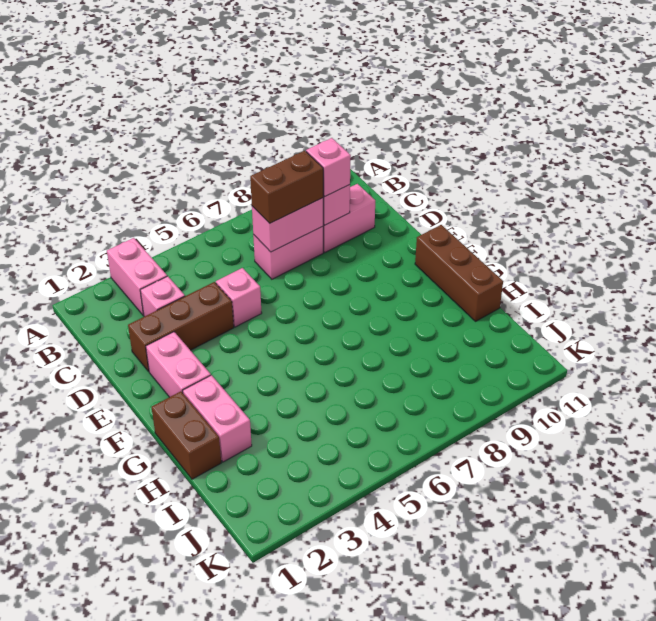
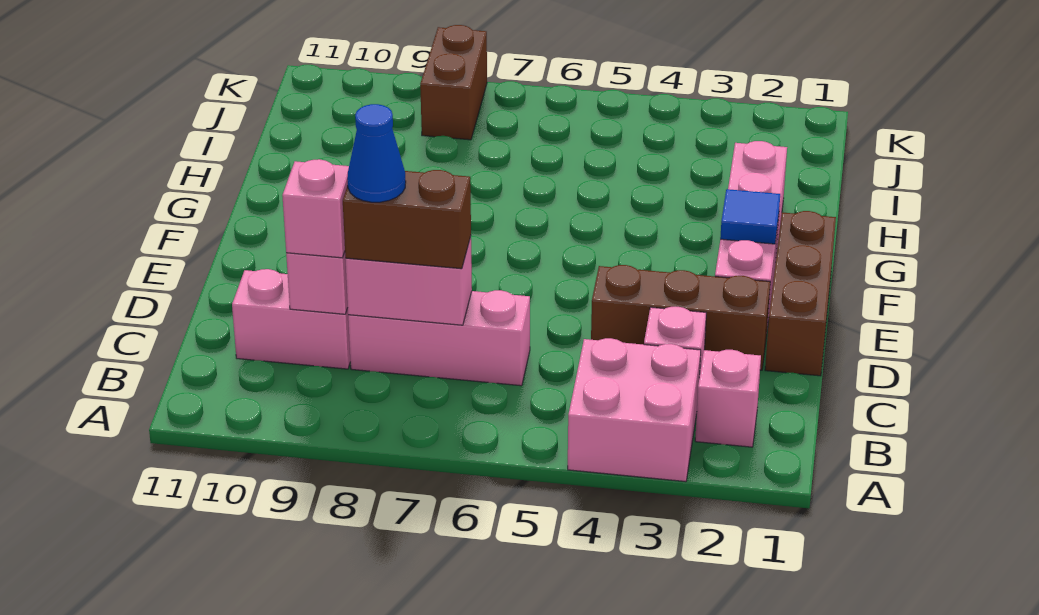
pink 1x2 brick [107,238,167,315] -> pink 2x2 brick [568,338,701,482]
pink 1x2 brick [253,227,323,279] -> pink 1x3 brick [348,290,530,386]
none -> blue 1x1 cone [347,104,406,202]
pink 1x1 brick [216,268,262,327] -> pink 1x1 brick moved to [695,350,761,447]
none -> blue 1x1 tile [720,189,780,244]
brown 1x3 brick [415,225,503,321] -> brown 1x3 brick moved to [765,211,836,376]
brown 1x2 brick [152,391,221,479] -> brown 1x2 brick moved to [420,25,487,140]

